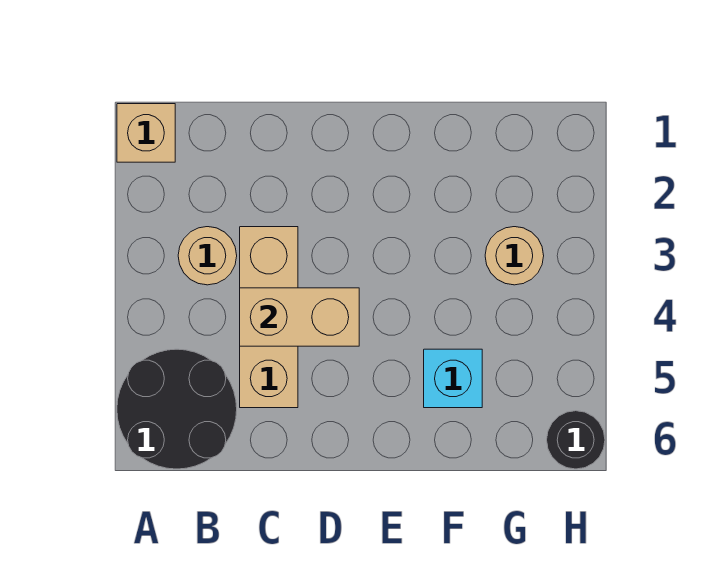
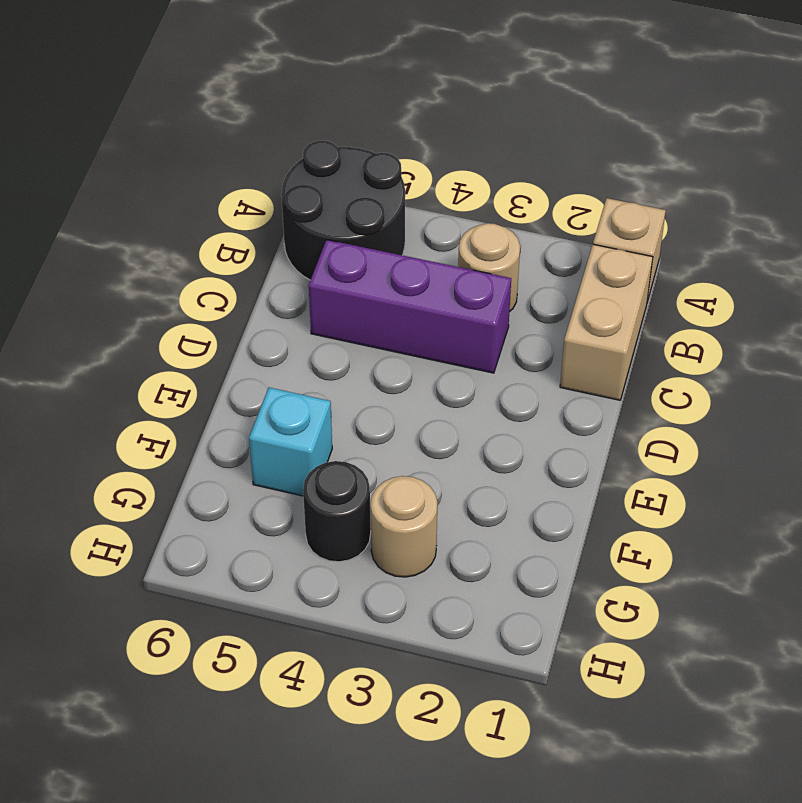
tan 1x3 brick [240,227,298,408] -> purple 1x3 brick [309,240,511,373]
tan 1x2 brick [240,288,359,346] -> tan 1x2 brick moved to [560,244,653,400]
black 1x1 round brick [547,411,605,469] -> black 1x1 round brick moved to [303,461,371,562]

